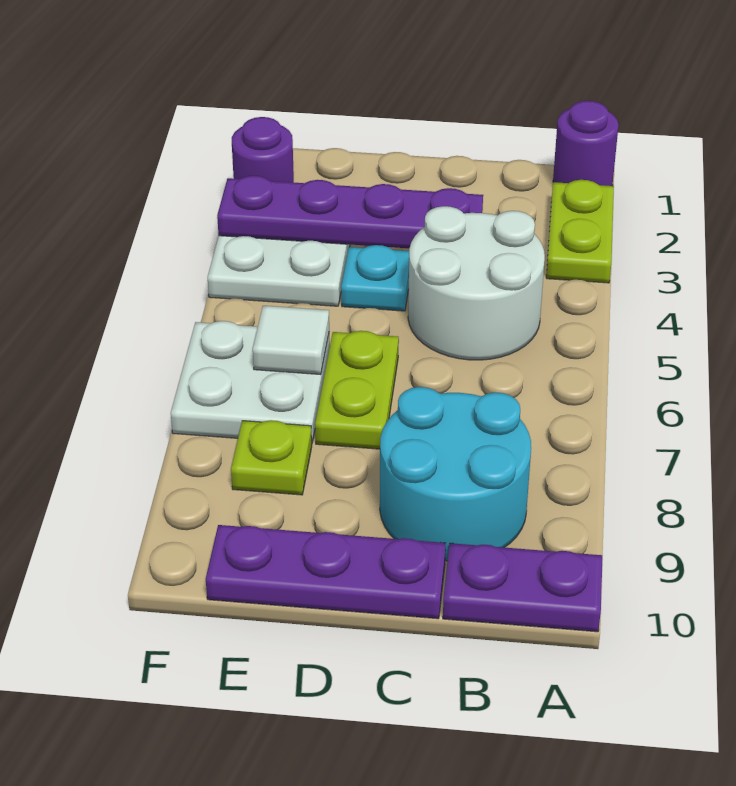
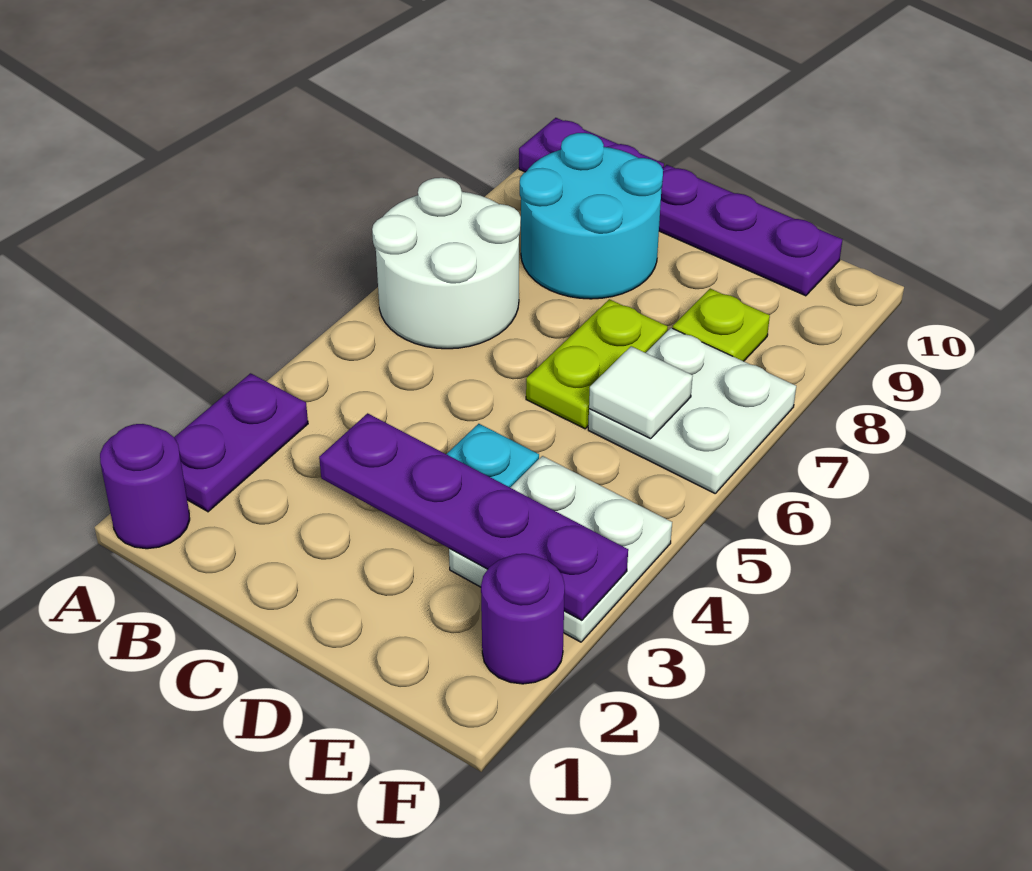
lime 1x2 plate [546,180,614,283] -> purple 1x2 plate [174,373,308,512]
white 2x2 round brick [408,206,545,360] -> white 2x2 round brick moved to [372,178,521,349]

